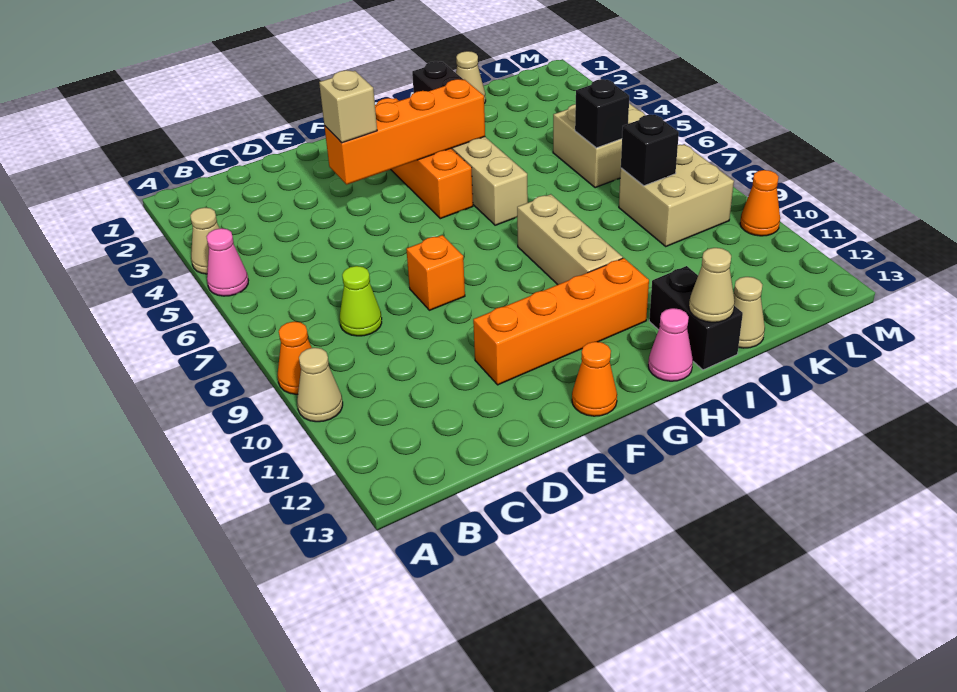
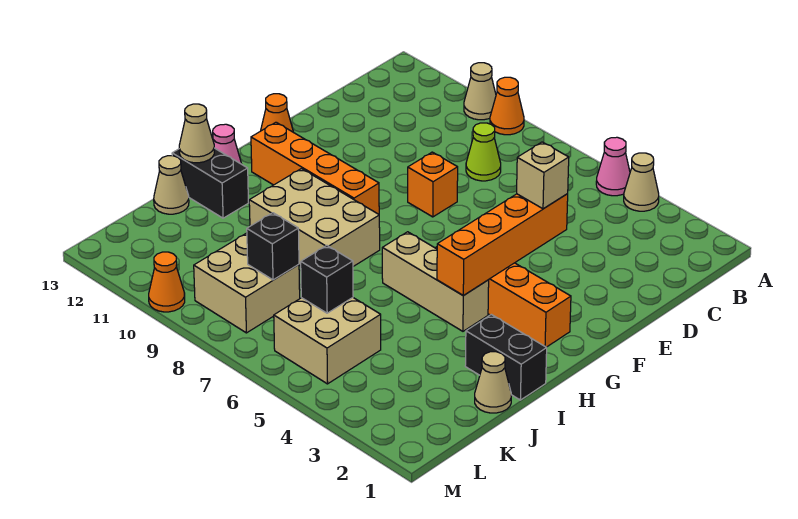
orange 1x4 brick [473,258,649,385] -> orange 1x4 brick turned to [251,122,379,214]
tan 1x3 brick [517,194,623,285] -> tan 2x3 brick [249,169,380,266]

